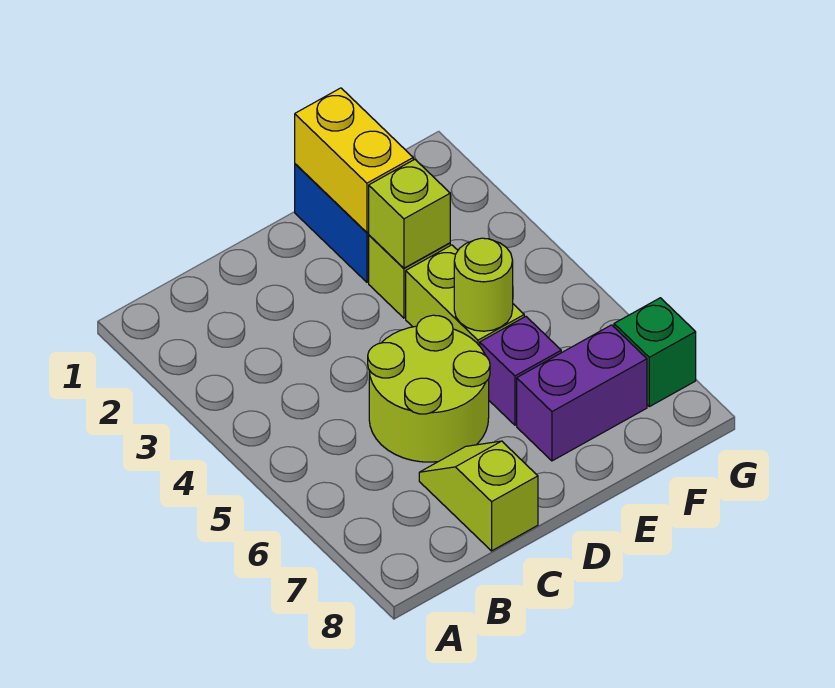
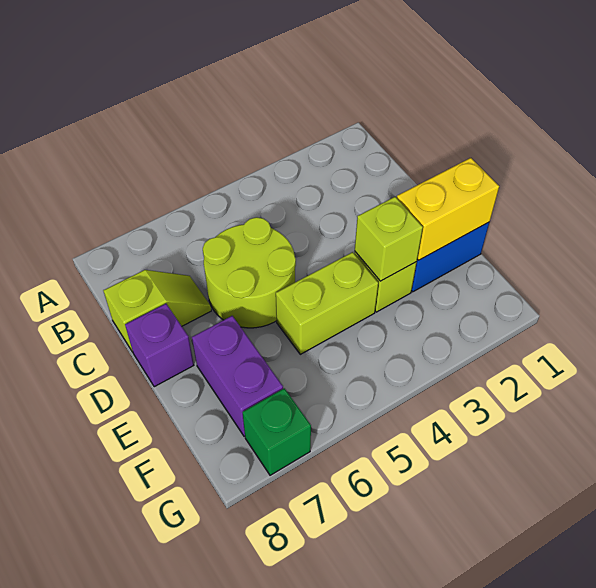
lime 1x1 round brick [454,238,513,331] -> none
purple 1x1 brick [480,317,561,425] -> purple 1x1 brick moved to [125,304,194,387]

